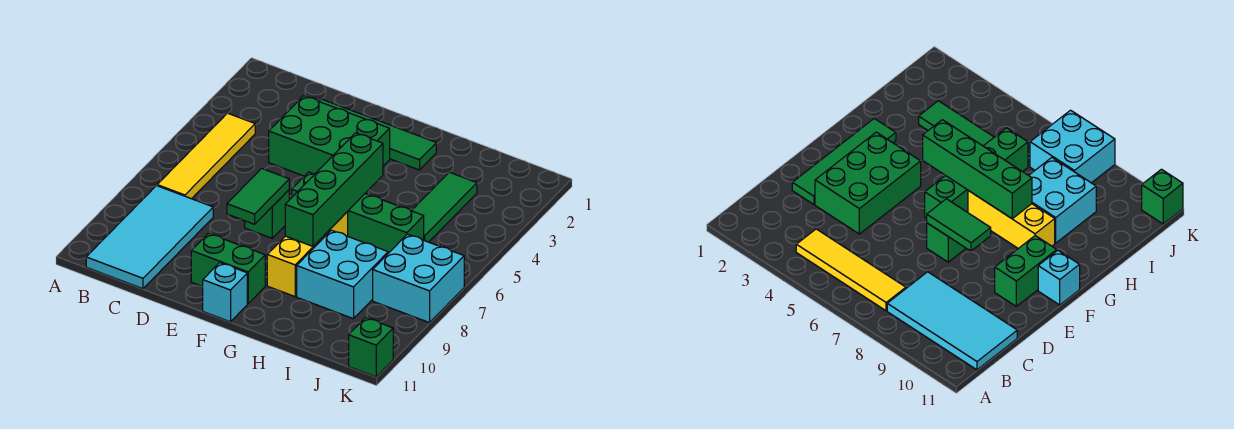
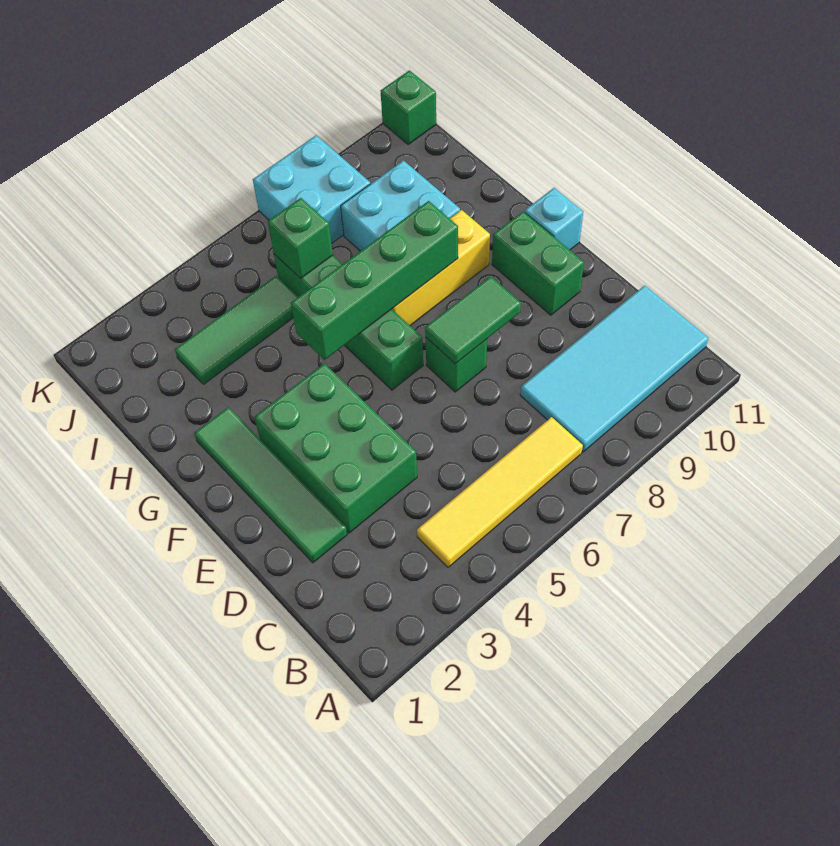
none -> green 1x1 brick [268,198,333,279]

